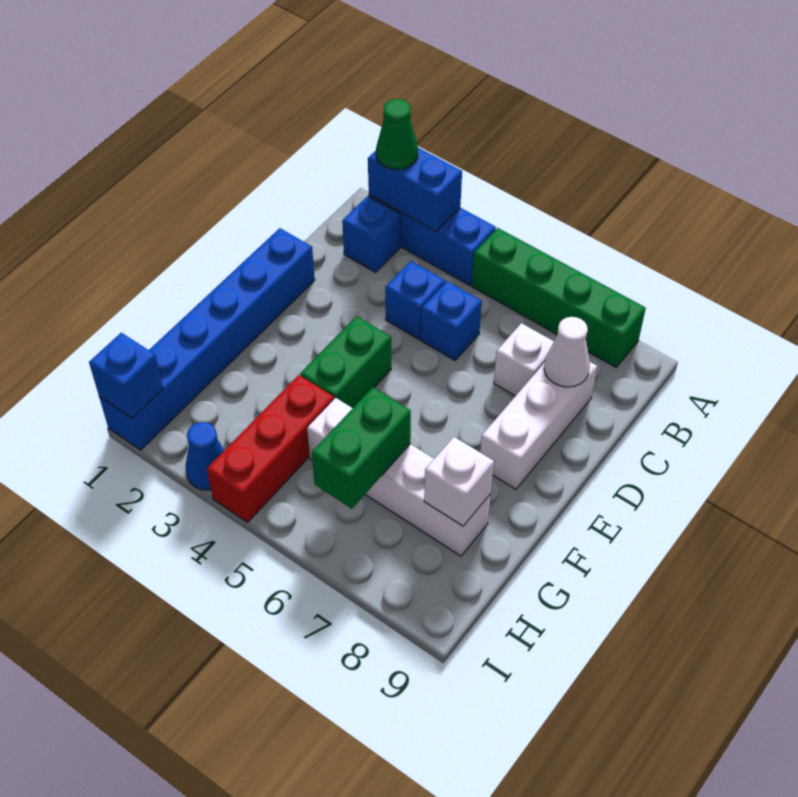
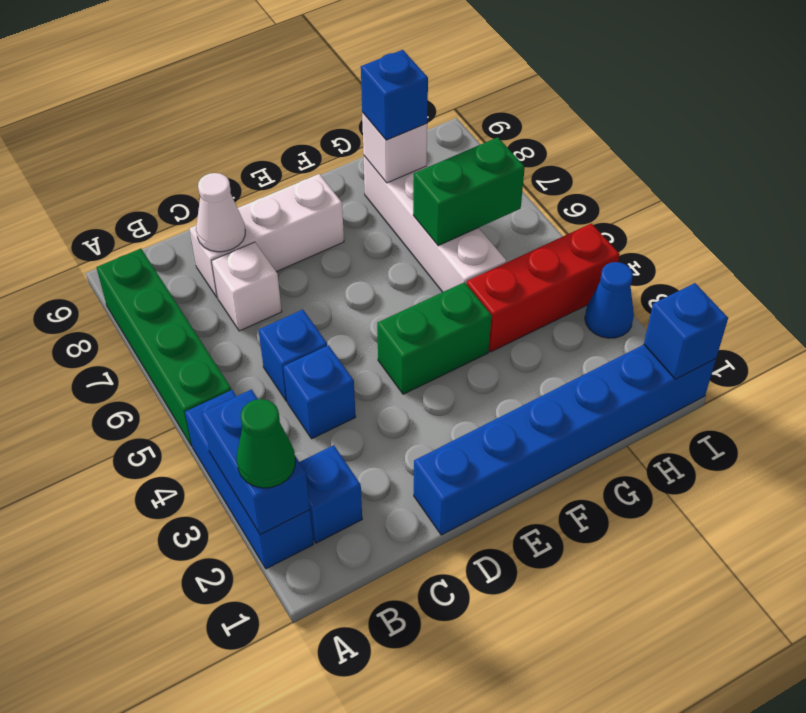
none -> blue 1x1 brick [361,50,428,140]

